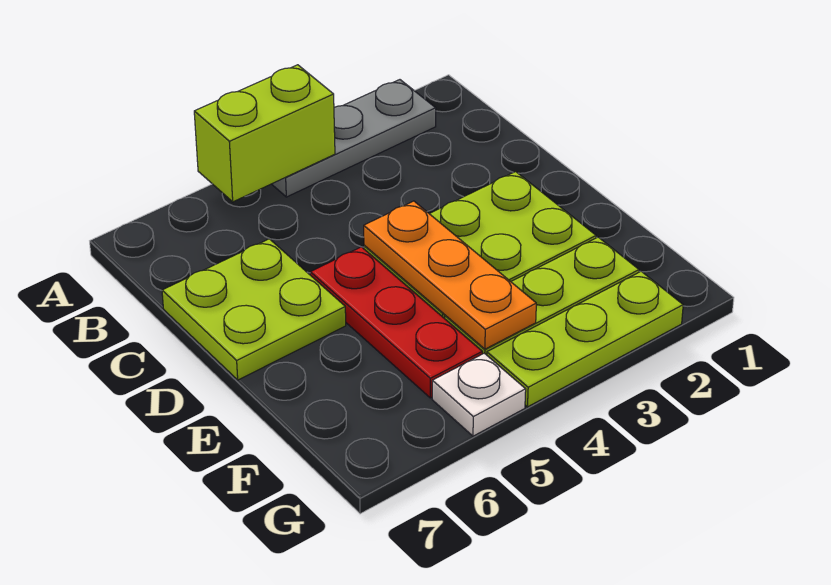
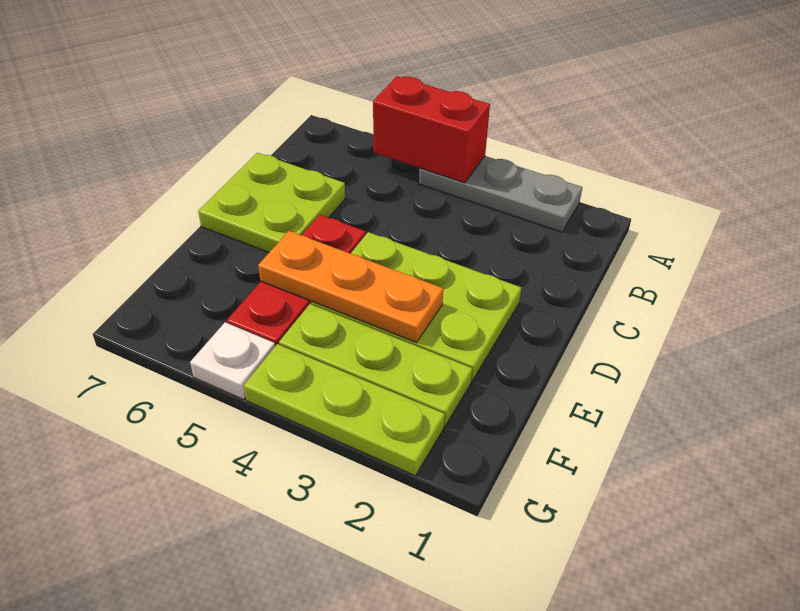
lime 1x2 brick [194,65,335,202] -> red 1x2 brick [373,76,490,183]
orange 1x3 plate [364,201,536,349] -> orange 1x3 plate turned to [258,231,443,343]

